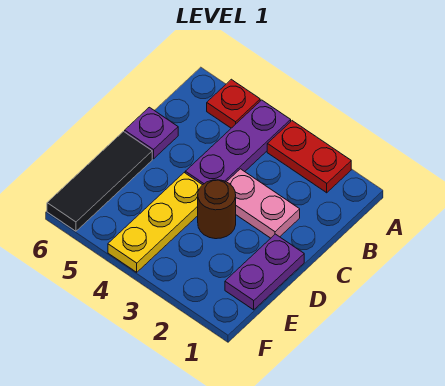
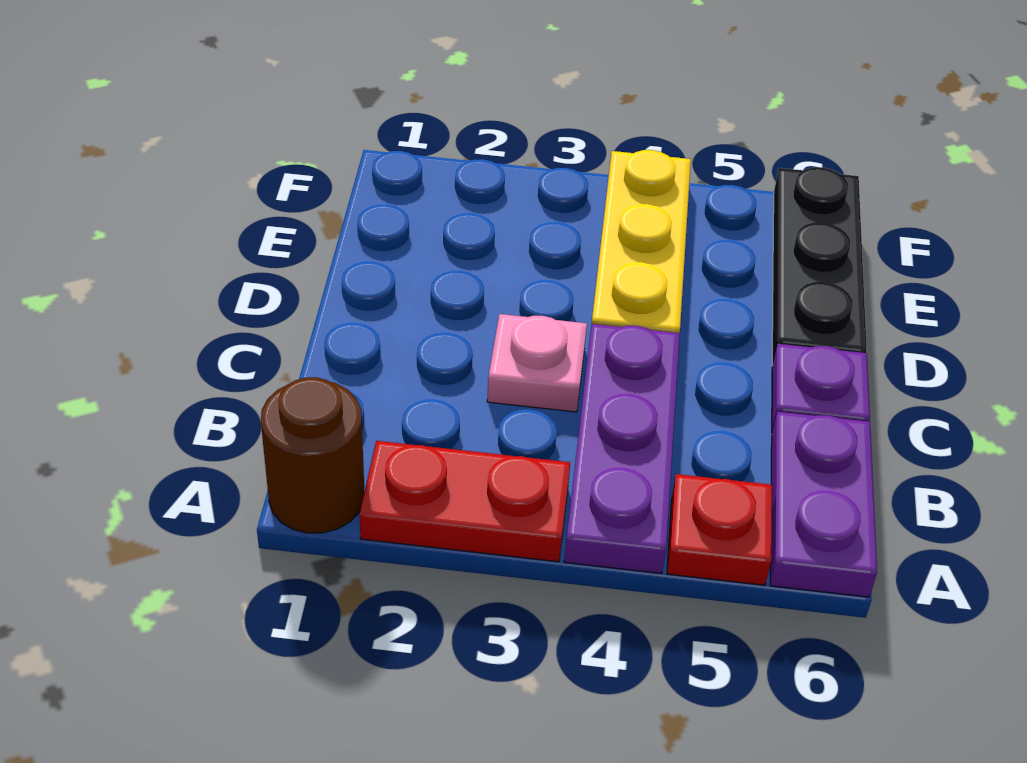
pink 1x2 plate [227,169,300,238] -> pink 1x1 plate [487,314,587,412]
purple 1x2 plate [225,234,304,310] -> purple 1x2 plate moved to [770,412,877,597]
brown 1x1 round brick [198,180,236,239] -> brown 1x1 round brick moved to [261,377,364,533]
black 1x3 tile [47,131,152,231] -> black 1x3 plate [772,167,867,366]

